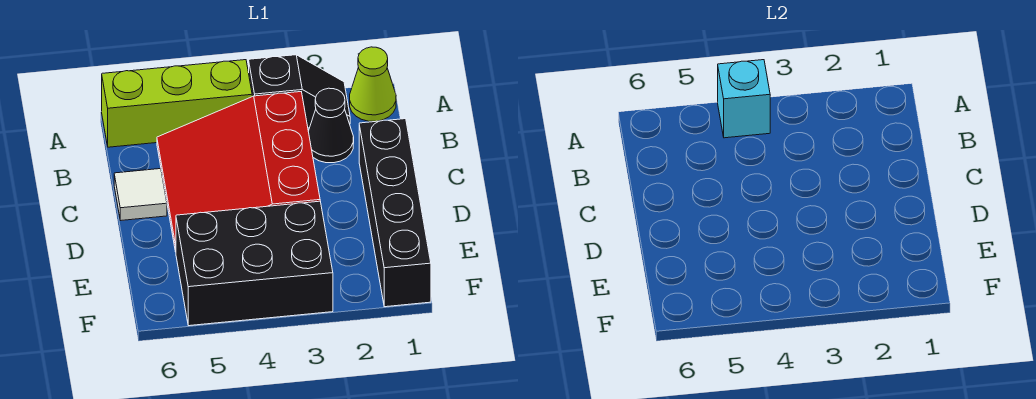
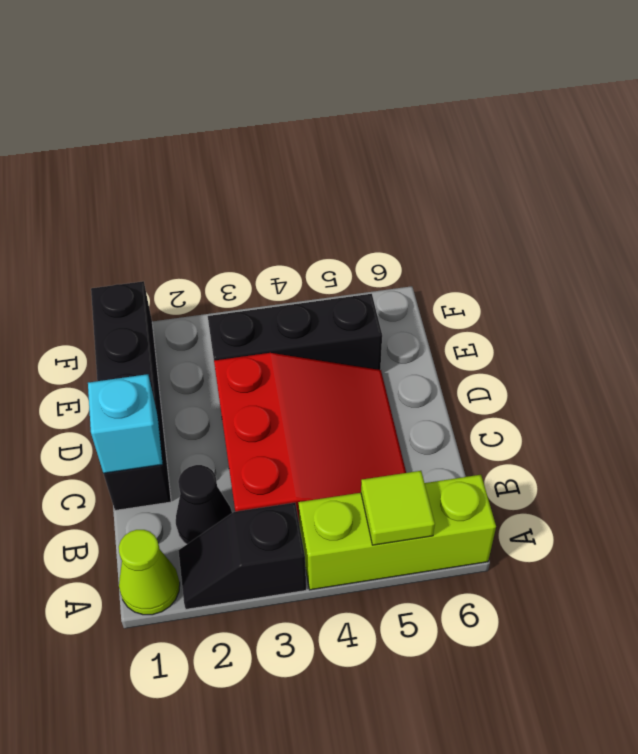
cyan 1x1 brick [718,60,770,138] -> cyan 1x1 brick moved to [88,374,163,473]
none -> lime 1x1 tile [361,471,435,545]
white 1x1 tile [114,169,167,220] -> none
black 2x3 brick [176,201,333,326] -> black 1x3 brick [208,294,382,370]

